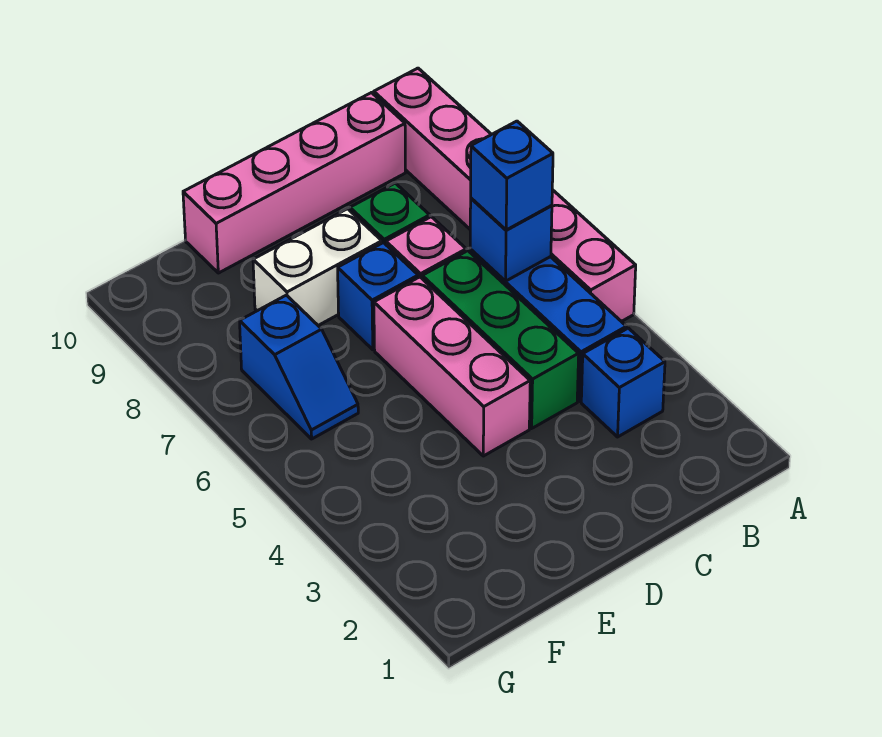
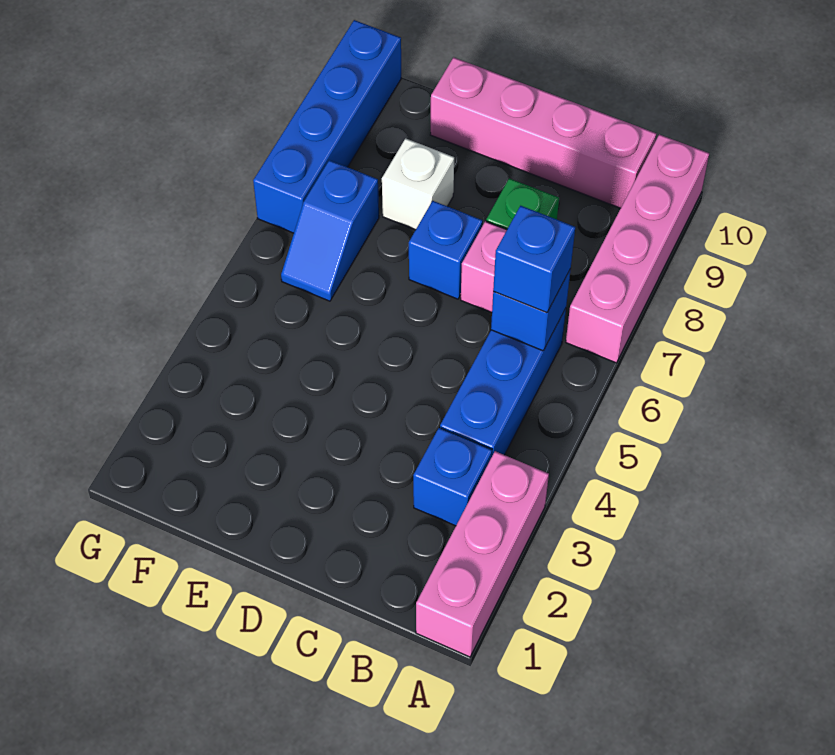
pink 1x6 brick [374,68,636,322] -> pink 1x4 brick [566,134,709,363]
green 1x3 brick [422,251,579,428] -> none
pink 1x3 brick [374,277,530,456] -> pink 1x3 brick moved to [416,451,549,657]
white 1x2 brick [253,209,382,325] -> white 1x1 brick [382,138,454,230]
none -> blue 1x4 brick [253,20,401,233]

